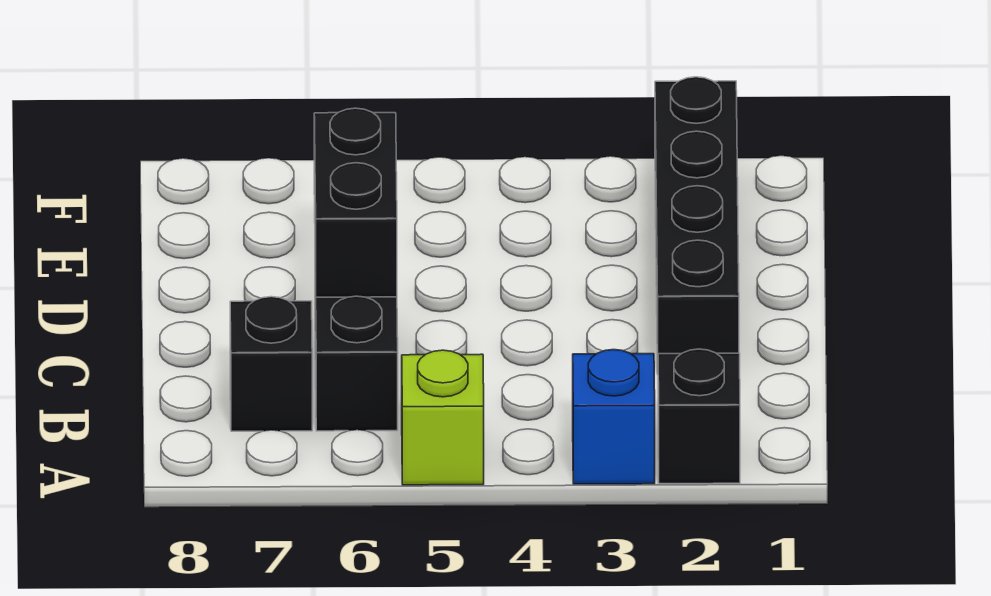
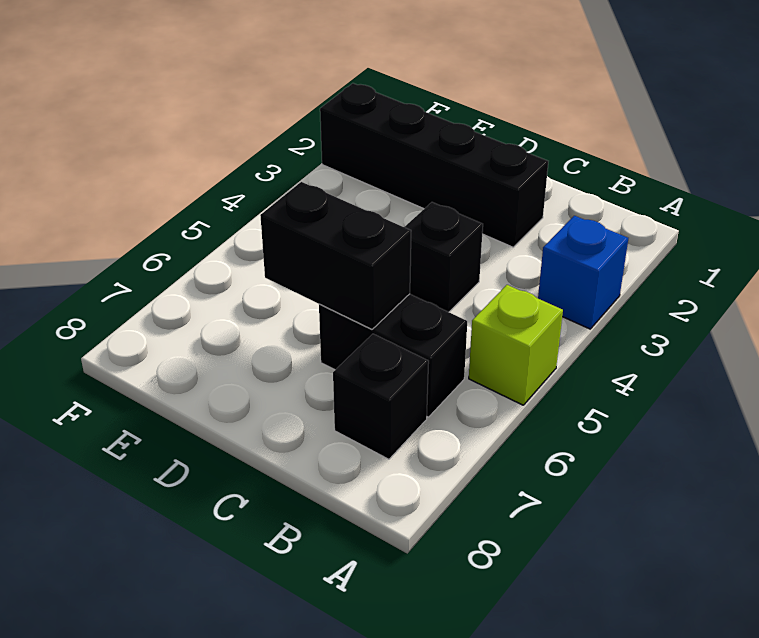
black 1x1 brick [658,349,740,484] -> black 1x1 brick moved to [405,202,483,312]

